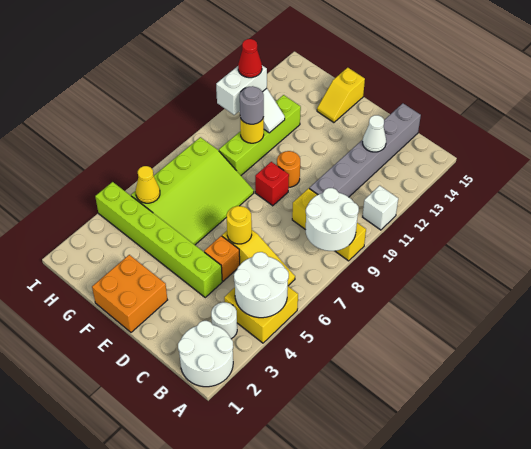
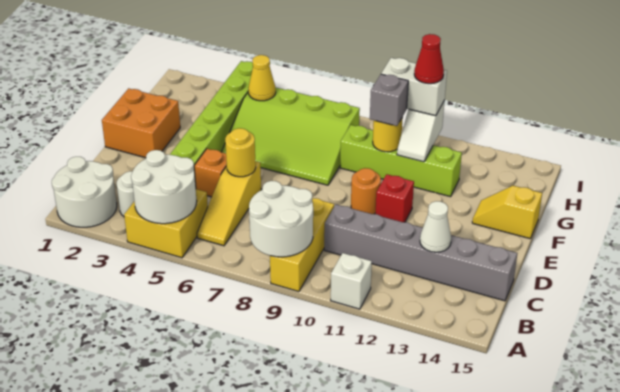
red 1x1 brick [255,162,289,206] -> red 1x1 brick moved to [375,174,414,222]
grey 1x1 round brick [240,86,264,124] -> grey 1x1 brick [370,74,408,126]

